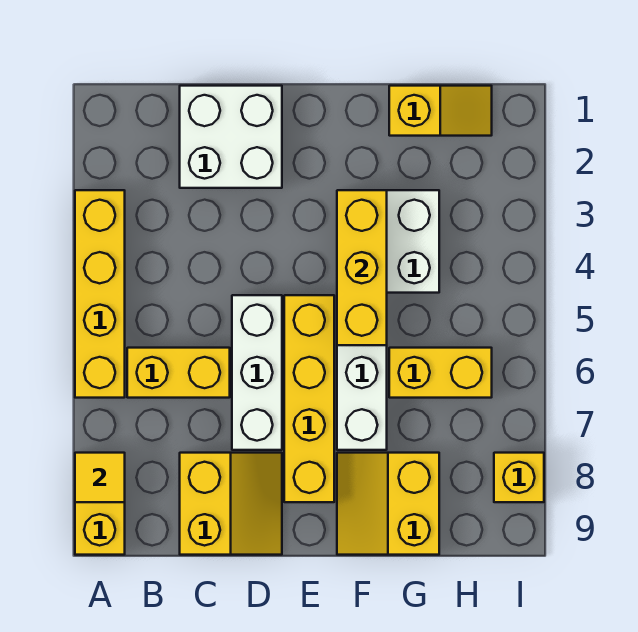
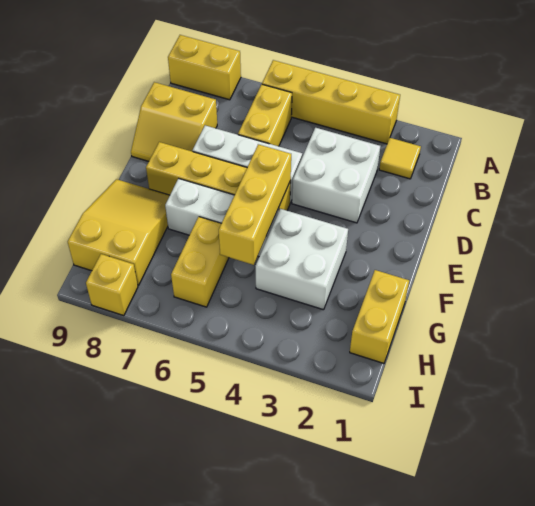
yellow 1x1 tile [75,453,125,502] -> yellow 1x1 tile moved to [379,138,421,179]
white 2x2 brick [180,86,282,188] -> white 2x2 brick moved to [292,128,380,223]
yellow 1x3 brick [337,190,387,345] -> yellow 1x3 brick turned to [219,144,291,265]
yellow 2x2 slope [337,453,439,555] -> yellow 2x3 slope [68,179,170,286]
yellow 1x2 slope [389,86,492,136] -> yellow 1x2 brick [350,270,409,363]

